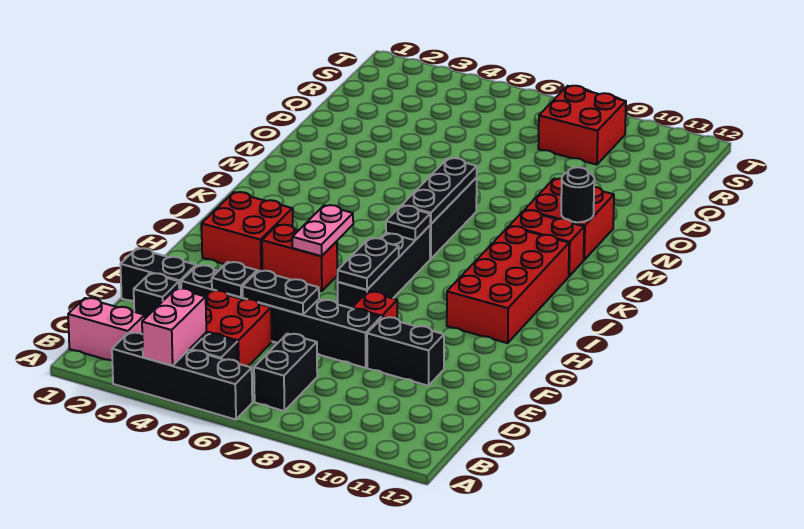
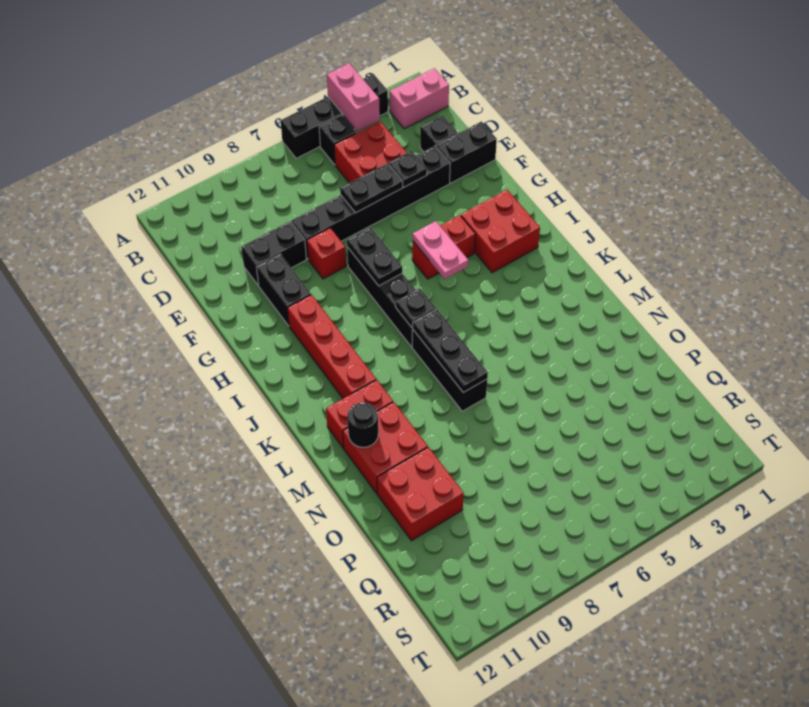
black 1x2 brick [254,334,317,411] -> black 1x2 brick moved to [257,254,311,326]
red 2x4 brick [447,226,569,343] -> red 1x4 brick [287,295,376,399]
red 2x2 brick [538,86,626,165] -> red 2x2 brick moved to [377,447,464,541]

